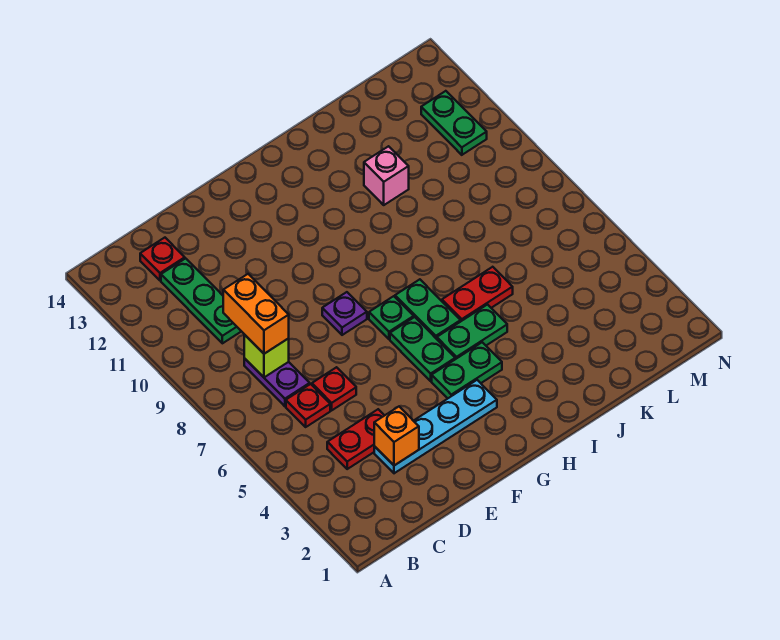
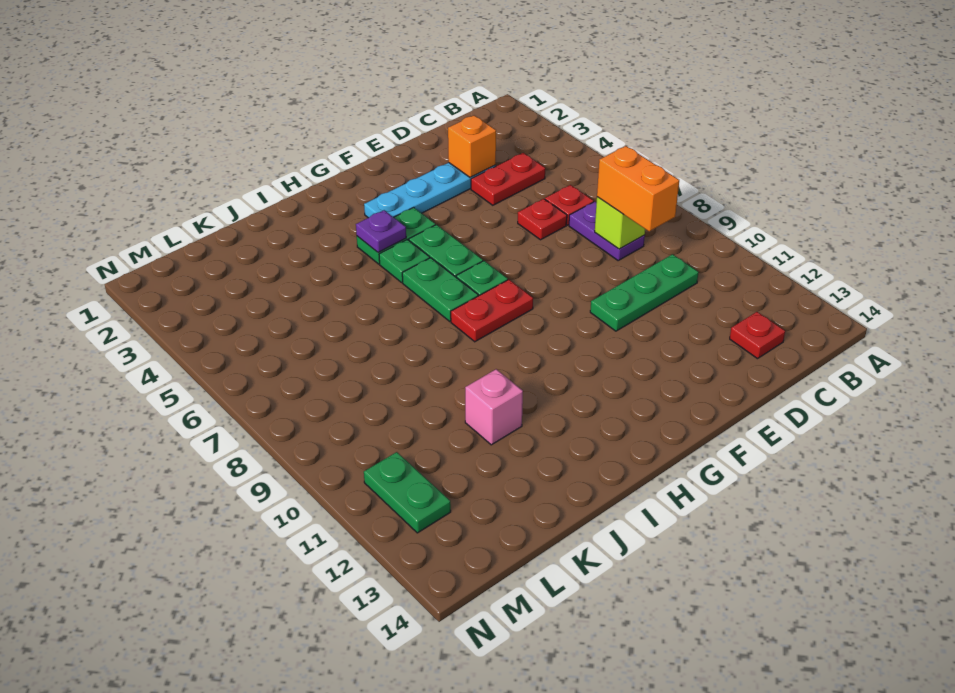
green 1x3 plate [161,258,241,343] -> green 1x3 plate turned to [590,254,699,331]
purple 1x1 plate [322,292,367,335] -> purple 1x1 plate moved to [356,210,406,253]
green 1x2 plate [437,305,507,359] -> green 1x1 plate [379,240,430,282]
red 1x2 plate [442,267,513,321] -> red 1x2 plate moved to [451,280,533,342]

